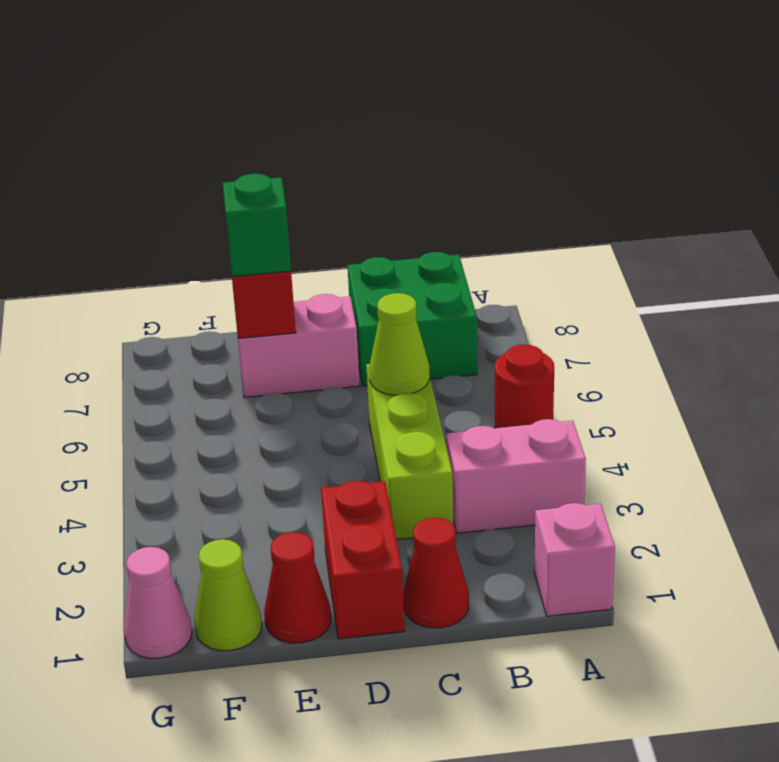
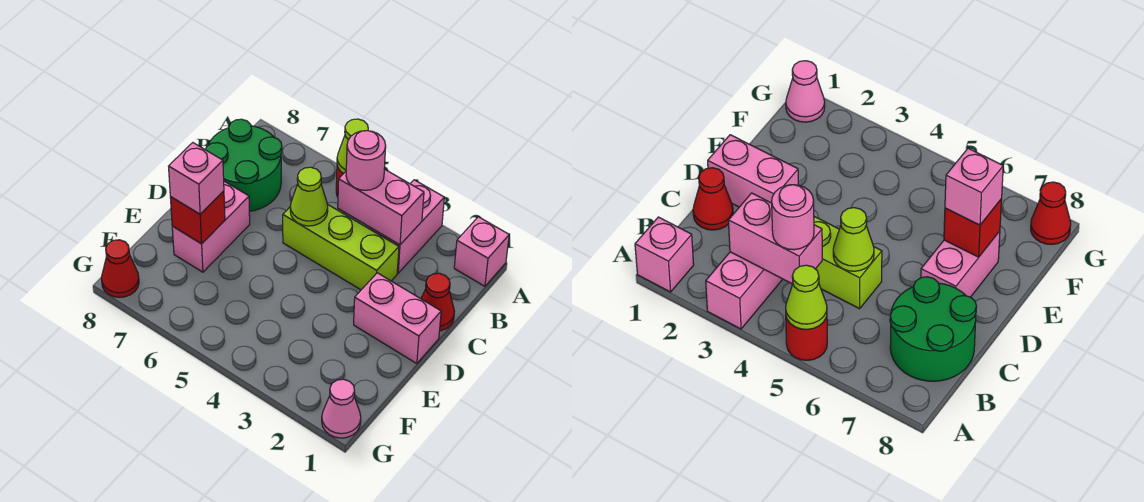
none -> pink 1x2 brick [338,169,424,245]
none -> pink 1x1 round brick [346,131,386,190]
green 2x2 brick [347,252,477,386] -> green 2x2 round brick [205,119,282,211]
red 1x2 brick [321,481,404,639] -> pink 1x2 brick [354,273,441,364]
red 1x1 cone [264,532,331,643] -> red 1x1 cone moved to [101,240,139,297]
green 1x1 brick [223,174,291,277] -> pink 1x1 brick [169,143,224,214]
lime 1x1 cone [194,539,262,651] -> lime 1x1 cone moved to [337,119,368,174]

